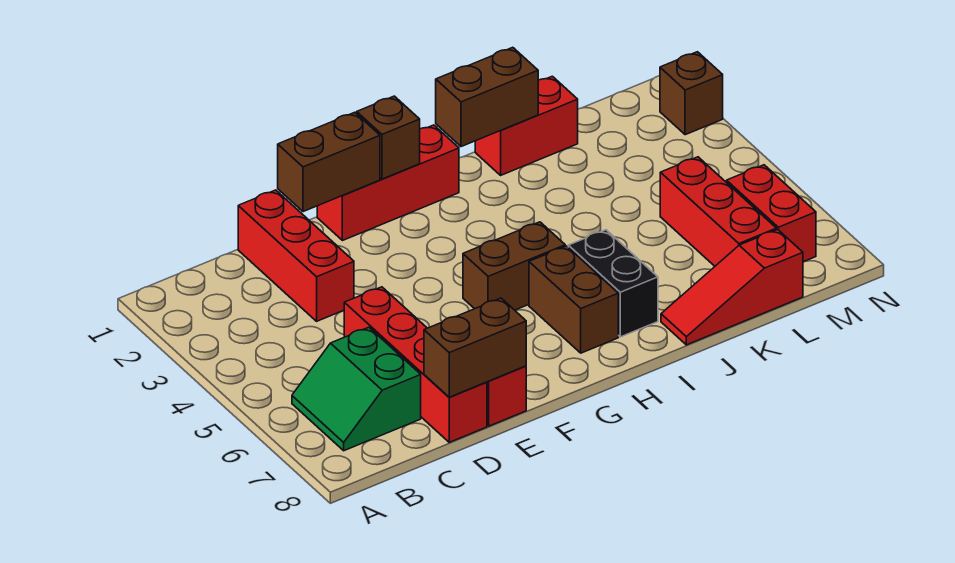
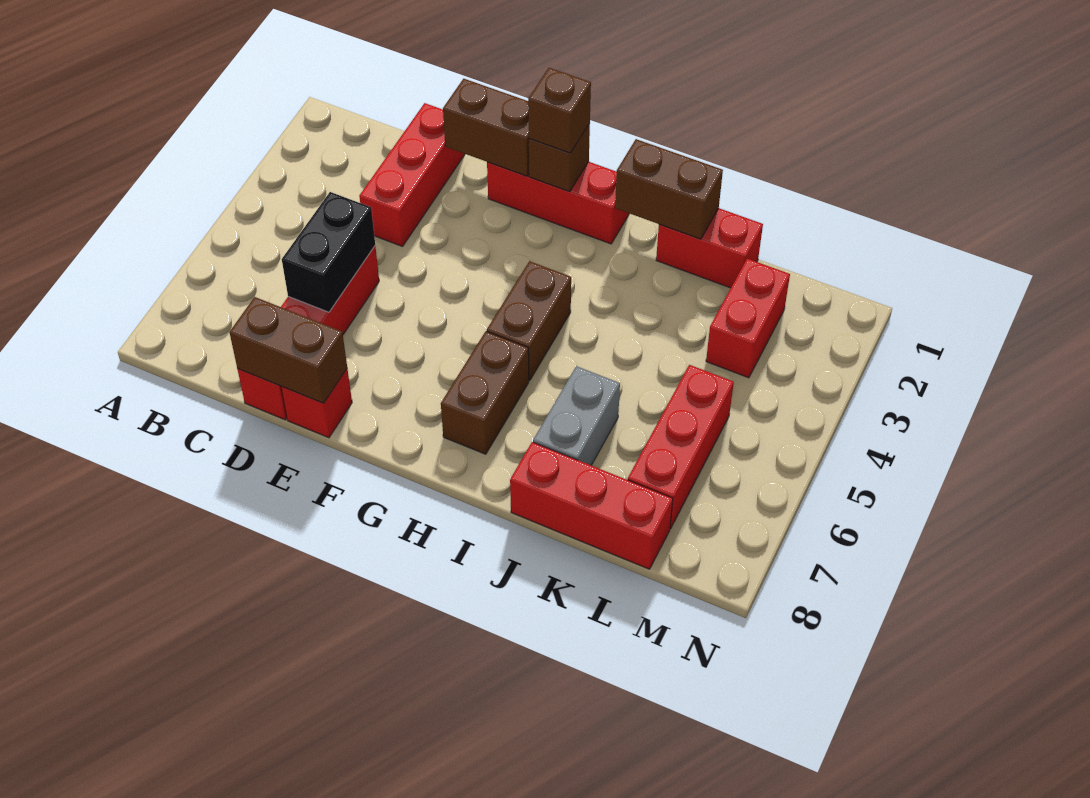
green 2x2 slope [292,327,421,451] -> none
brown 1x2 brick [463,222,565,310] -> brown 1x2 brick turned to [487,261,571,381]
black 1x2 brick [568,230,658,337] -> black 1x2 brick moved to [282,192,375,312]
none -> grey 1x2 brick [533,366,620,465]
red 1x3 slope [661,229,803,345] -> red 1x3 brick [510,442,673,569]
red 1x2 brick [727,165,816,262] -> red 1x2 brick moved to [706,259,790,378]
brown 1x1 brick [660,52,723,135] -> brown 1x1 brick moved to [528,68,591,153]

